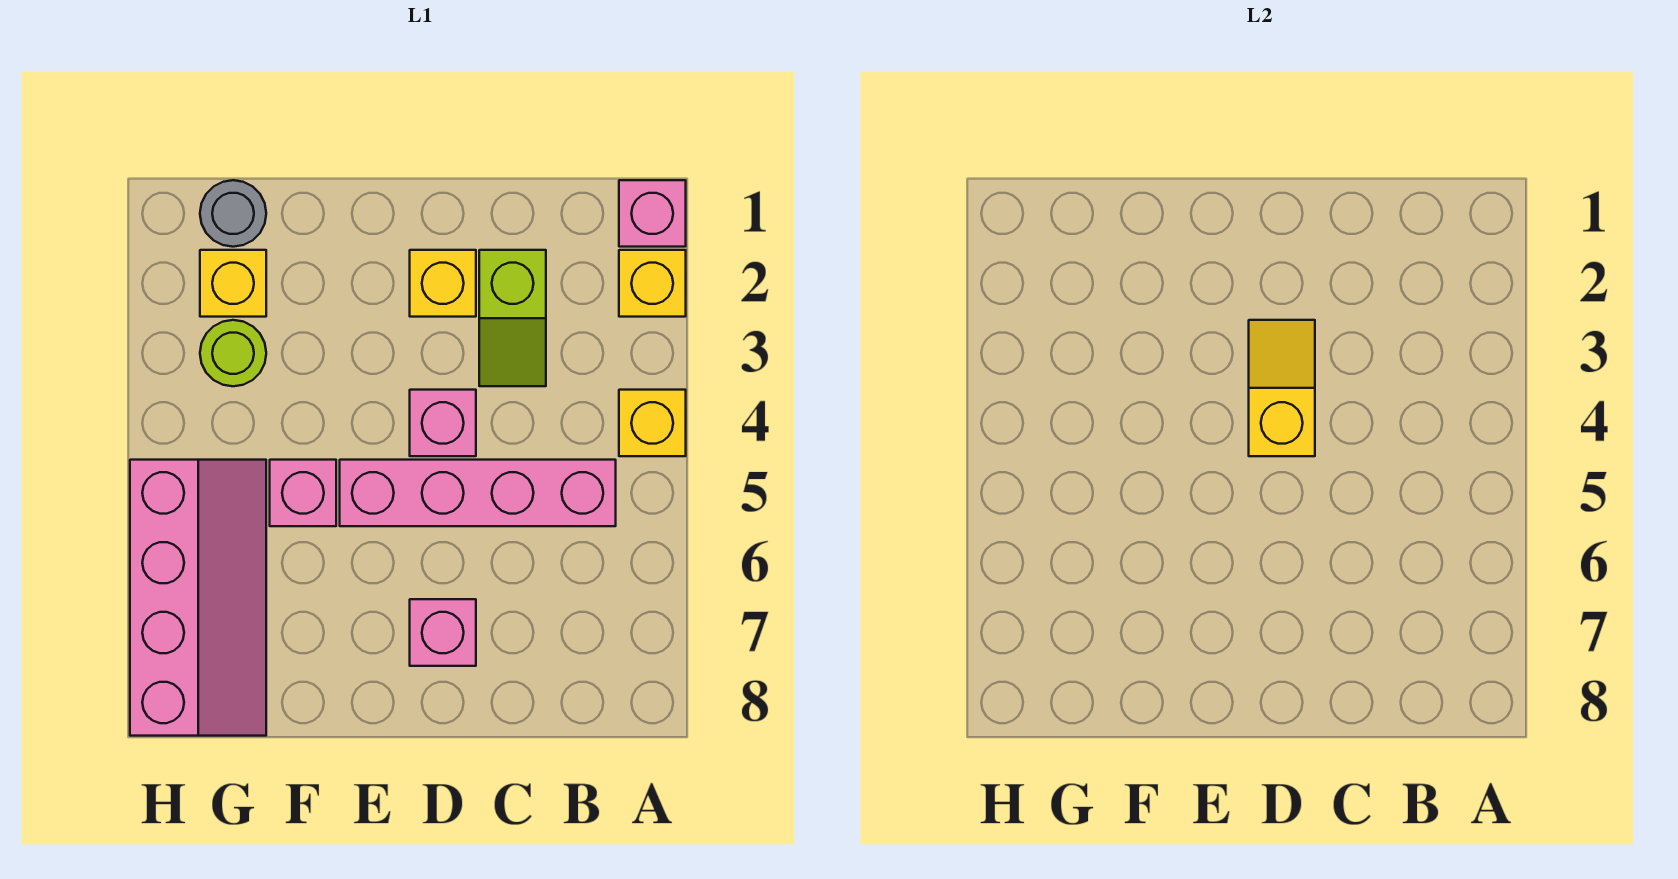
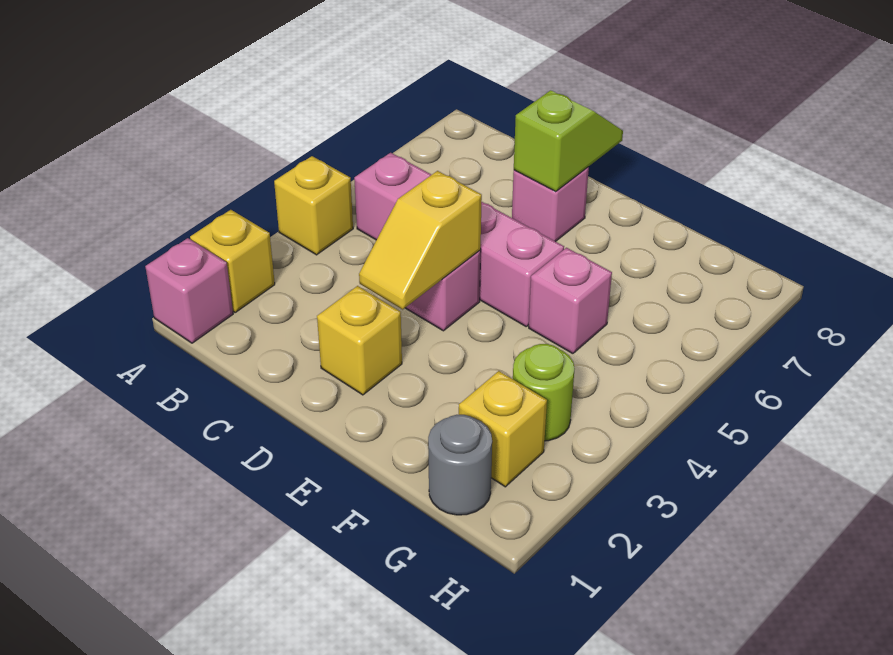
lime 1x2 slope [479,250,546,386] -> lime 1x2 slope moved to [514,90,623,192]
pink 2x4 slope [130,460,266,736] -> none

